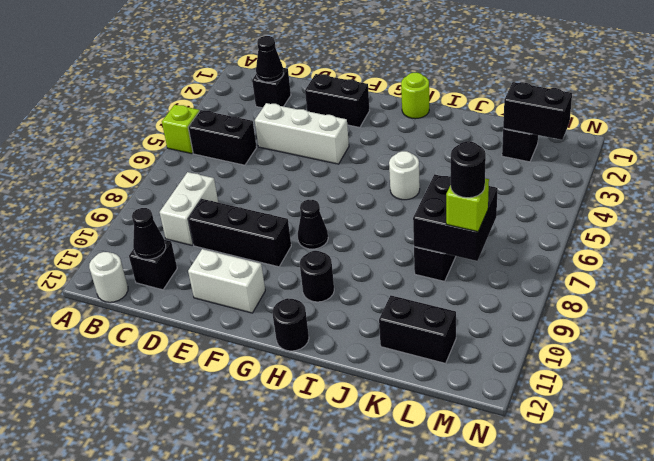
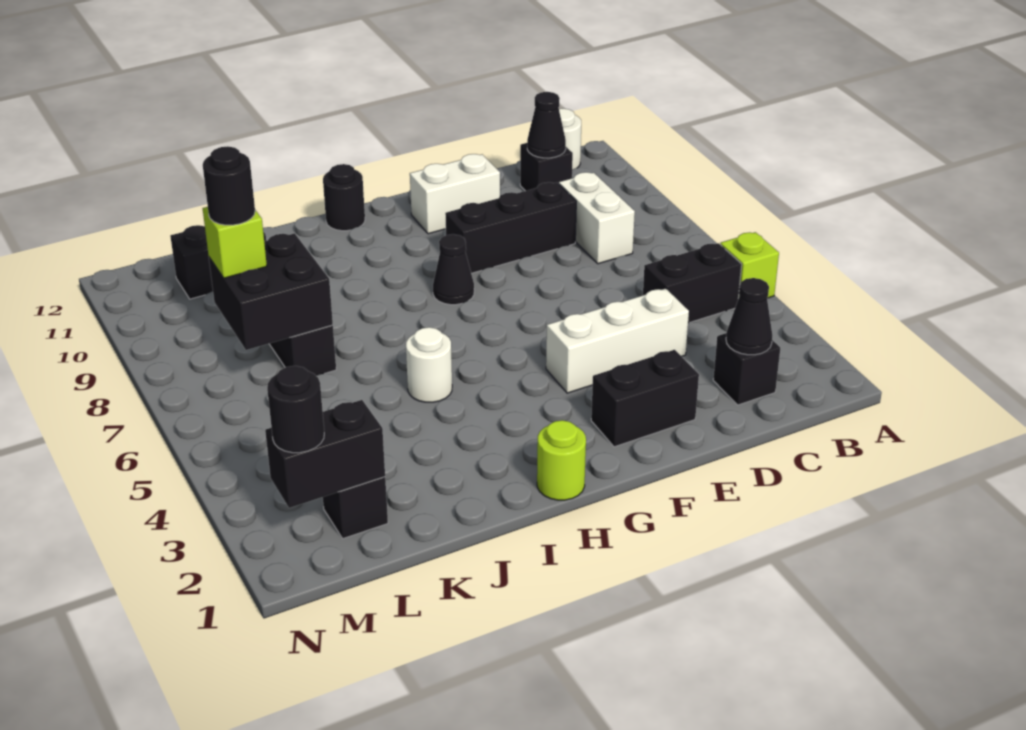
black 1x1 round brick [300,251,334,302] -> black 1x1 round brick moved to [267,366,324,453]

